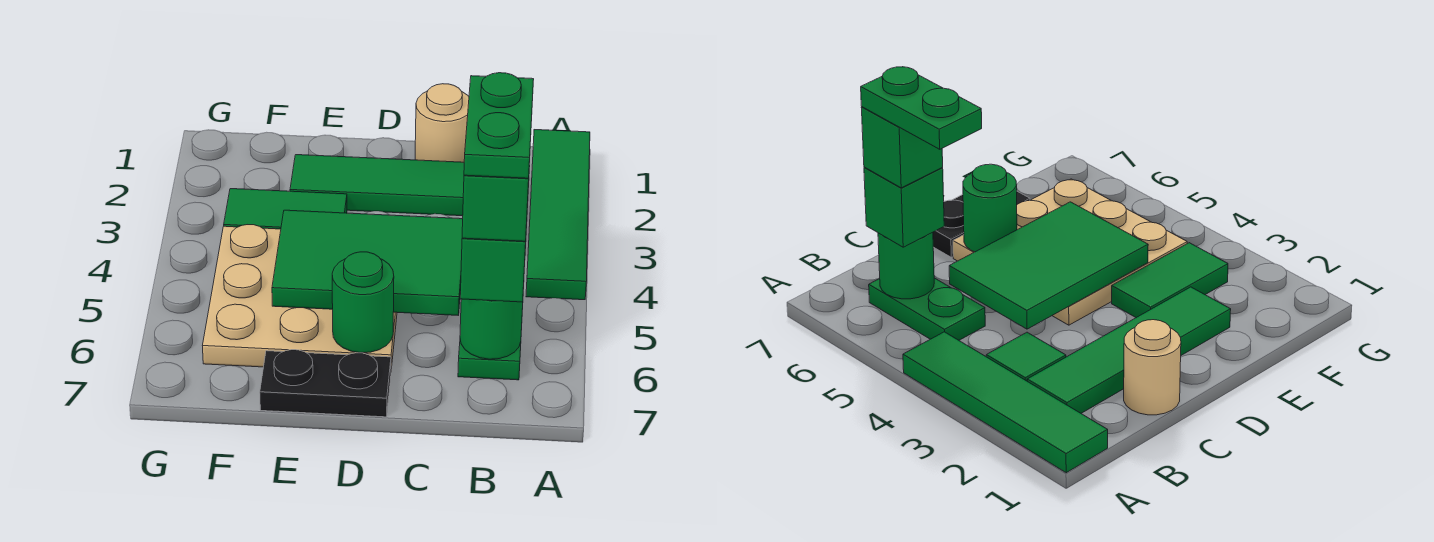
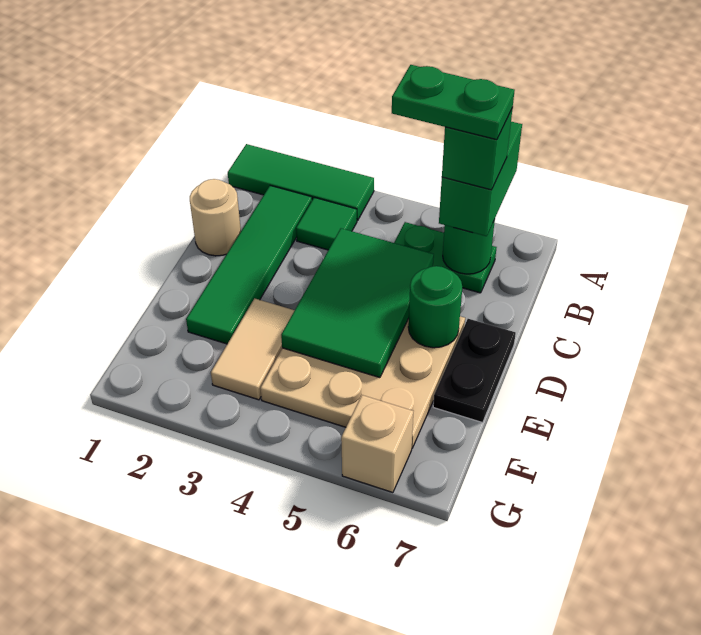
green 1x4 tile [526,130,590,300] -> green 1x3 tile [228,144,374,221]
green 1x1 brick [460,238,526,302] -> green 1x2 brick [439,122,522,236]
green 1x2 tile [224,189,347,229] -> tan 1x2 tile [211,298,295,400]
none -> tan 1x1 brick [341,395,413,493]

